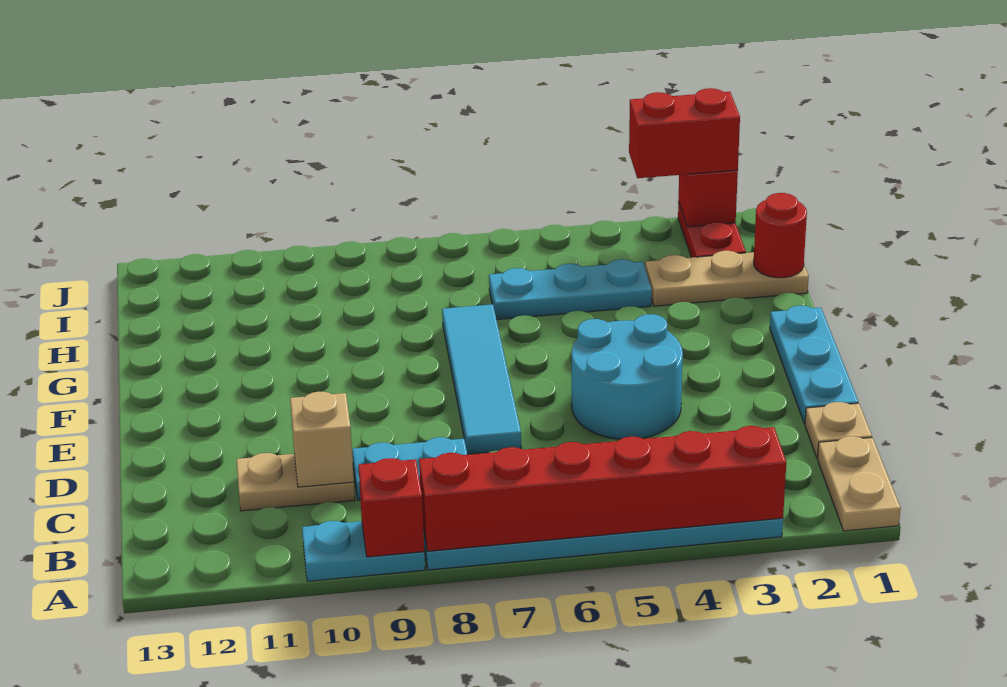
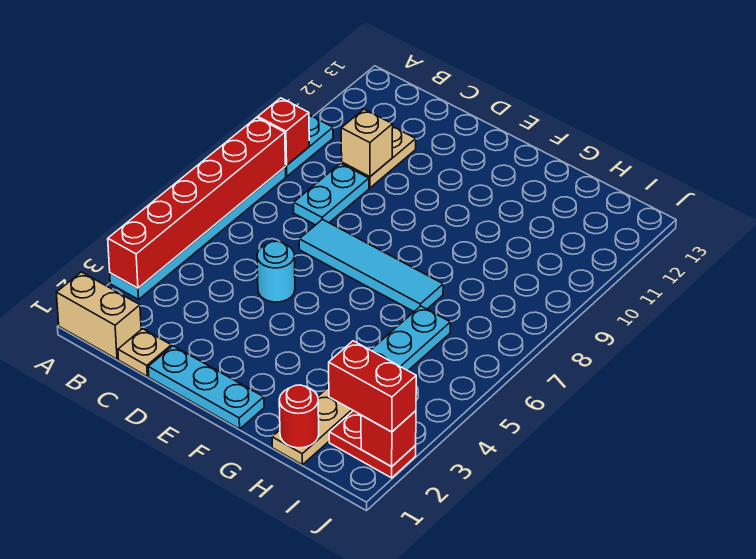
tan 1x2 plate [818,436,901,531] -> tan 1x2 brick [56,272,141,359]
cyan 2x2 round brick [572,314,683,439] -> cyan 1x1 round brick [257,241,295,302]
red 1x2 brick [629,88,740,178] -> red 1x2 brick turned to [329,341,416,432]

